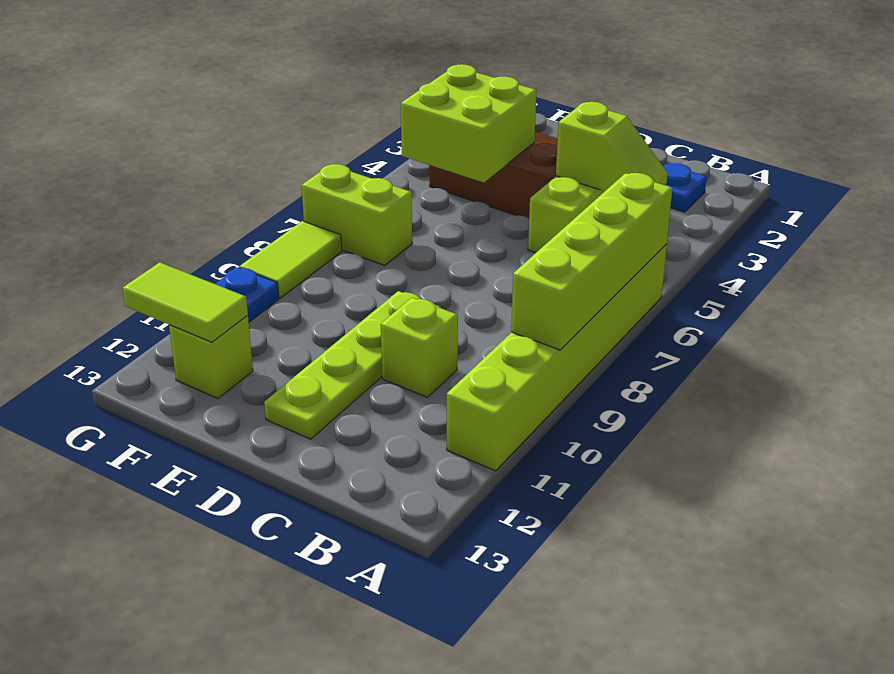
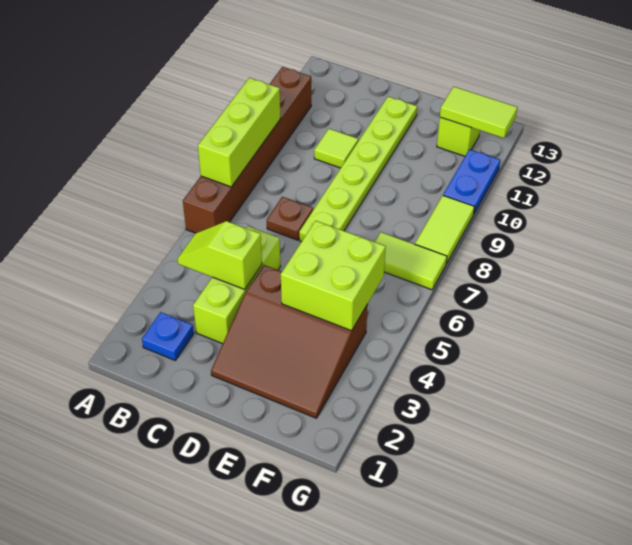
lime 1x6 brick [447,244,667,471] -> brown 1x6 brick [183,67,311,233]
lime 1x4 brick [511,173,672,350] -> lime 1x3 brick [198,78,281,187]
none -> brown 1x1 plate [267,197,313,240]
lime 1x1 brick [381,298,458,397] -> lime 1x1 tile [314,129,358,168]
lime 1x4 plate [264,291,441,439] -> lime 1x6 plate [299,97,417,242]
lime 1x2 brick [302,164,412,265] -> lime 1x2 tile [375,232,447,290]

